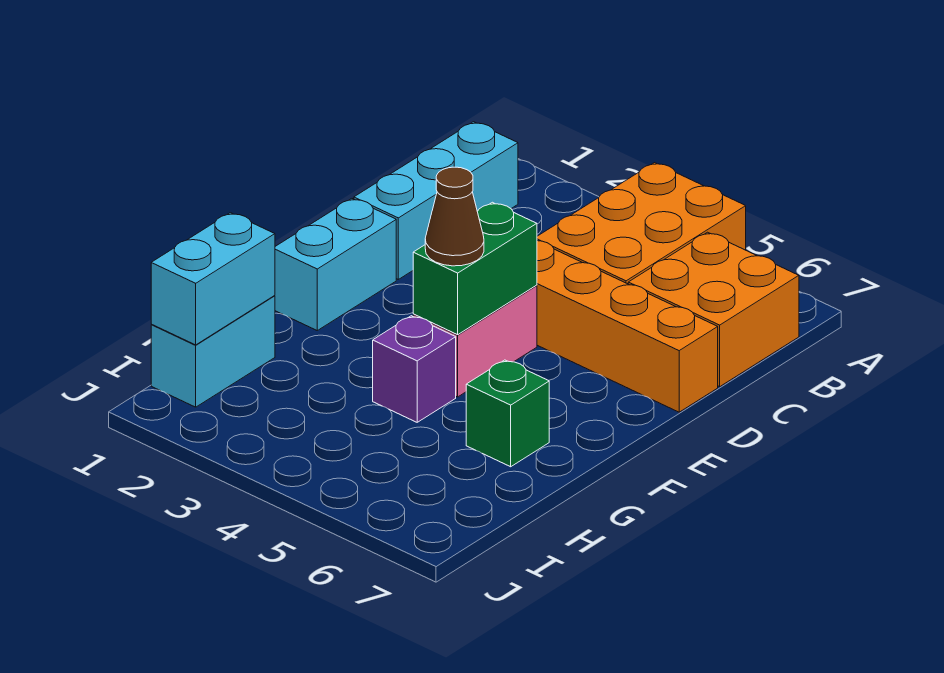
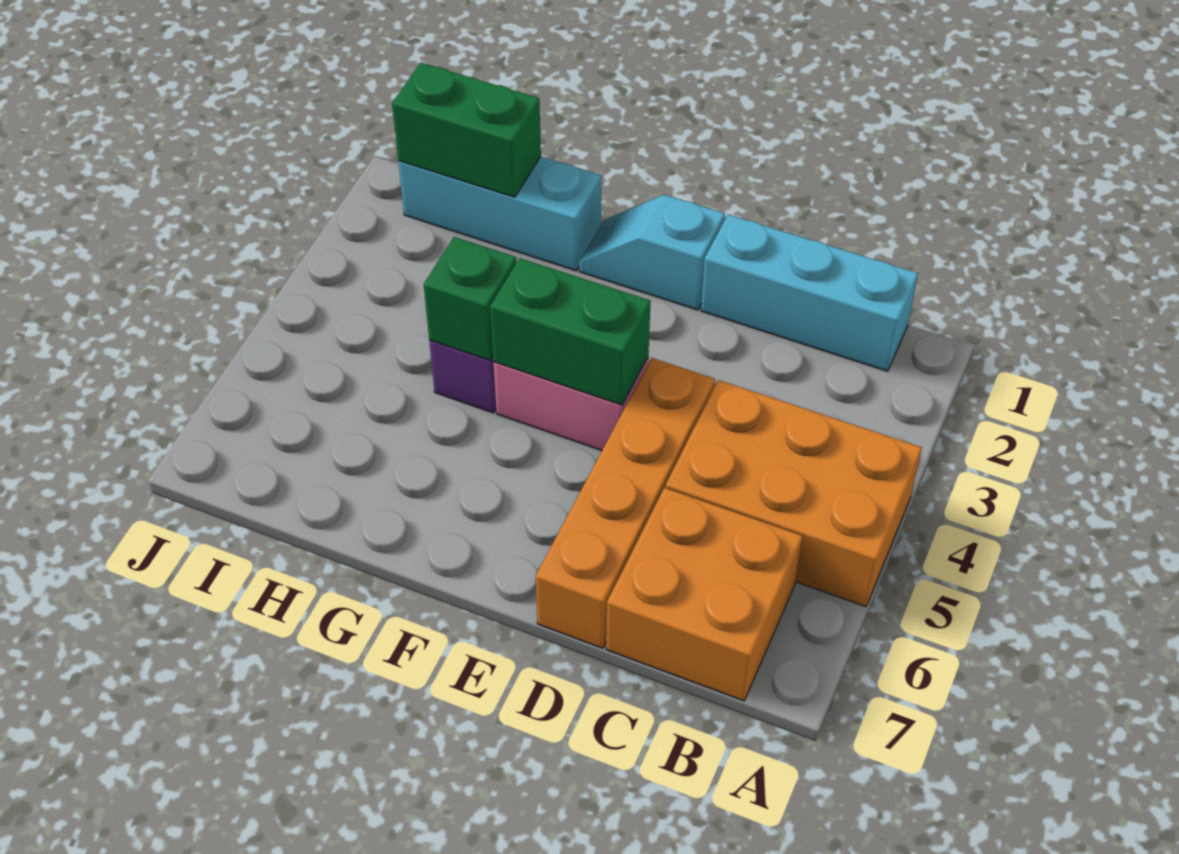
cyan 1x2 brick [275,199,396,330] -> cyan 1x2 slope [579,195,725,310]
brown 1x1 cone [425,167,484,266] -> none
green 1x1 brick [466,360,549,467] -> green 1x1 brick moved to [424,237,516,360]
cyan 1x2 brick [151,296,275,407] -> cyan 1x3 brick [398,157,601,271]
cyan 1x2 brick [151,213,275,345] -> green 1x2 brick [392,63,541,197]

